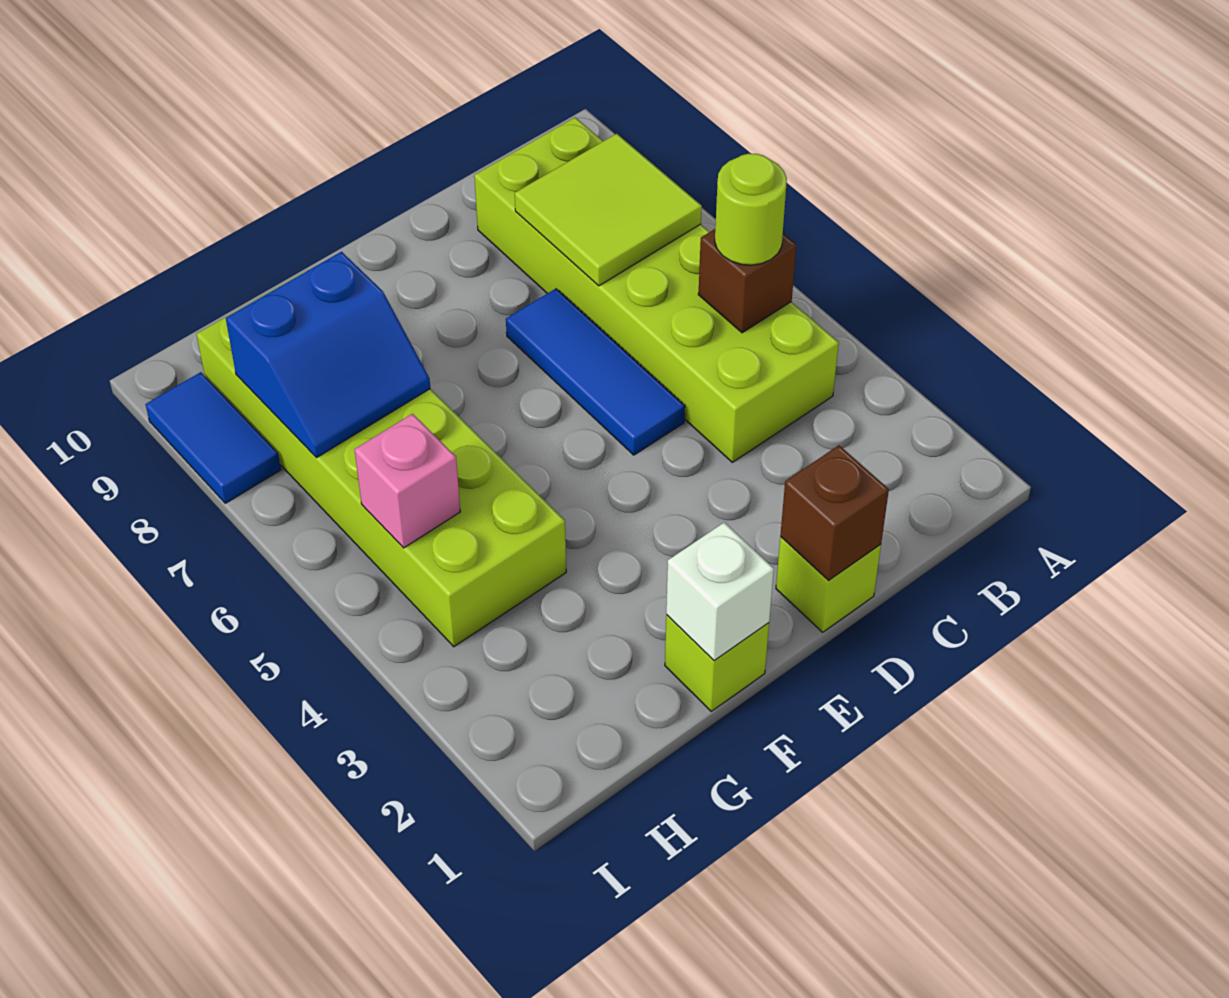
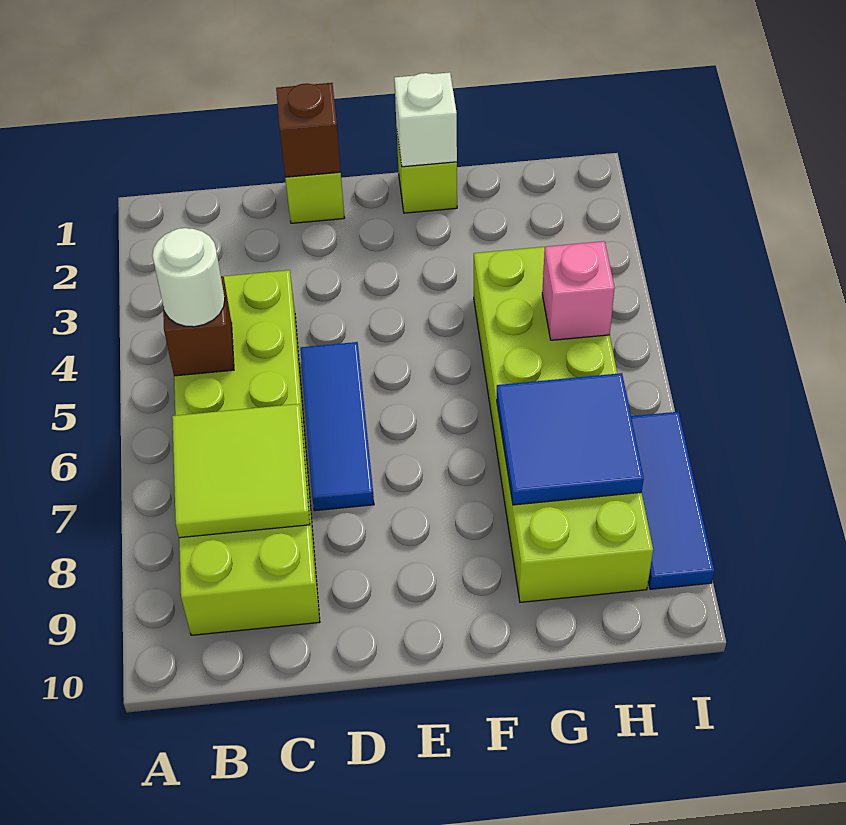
lime 1x1 round brick [715,154,787,265] -> white 1x1 round brick [152,228,225,327]
blue 2x2 slope [226,252,430,458] -> blue 2x2 tile [497,373,644,505]
blue 1x2 tile [146,372,281,503] -> blue 1x3 tile [631,412,714,589]

